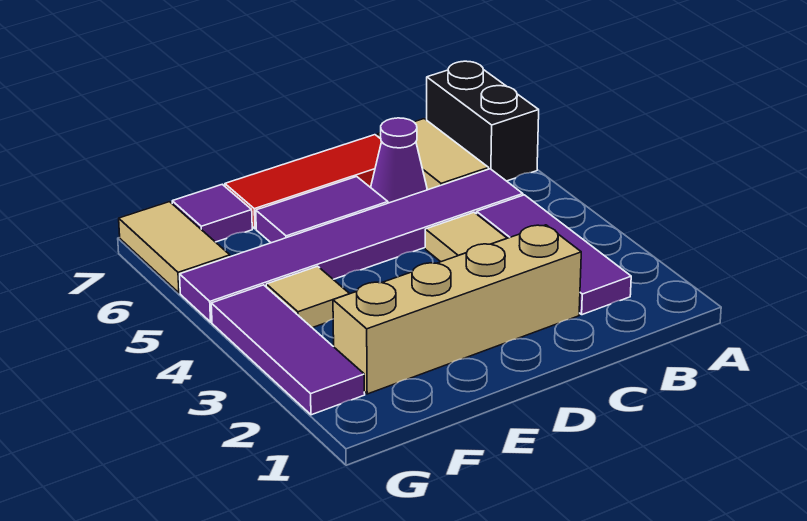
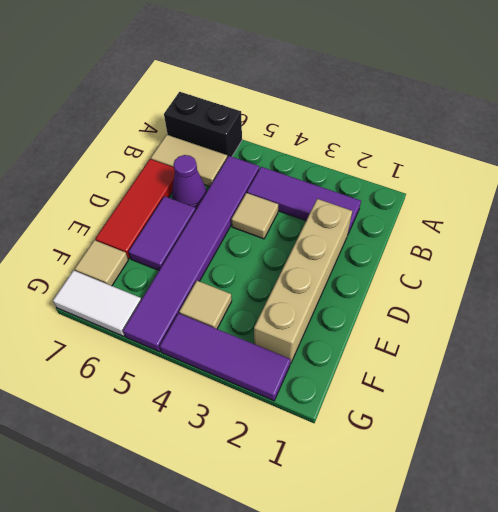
purple 1x1 tile [172,184,252,242] -> tan 1x1 tile [75,240,128,286]
tan 1x2 tile [119,202,230,293] -> white 1x2 tile [53,270,141,336]

